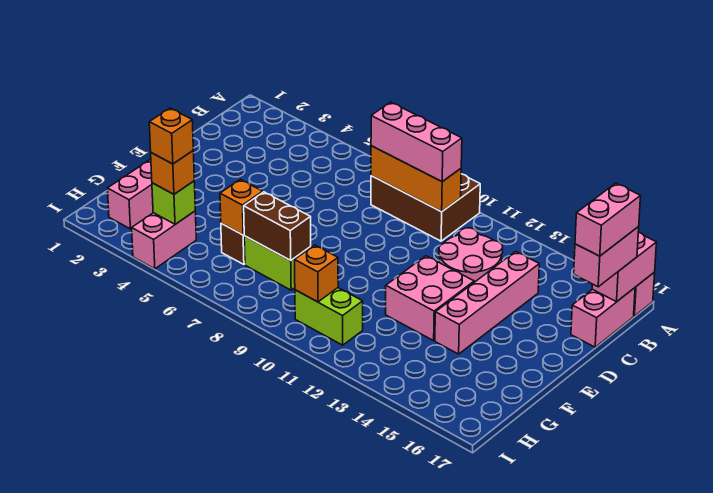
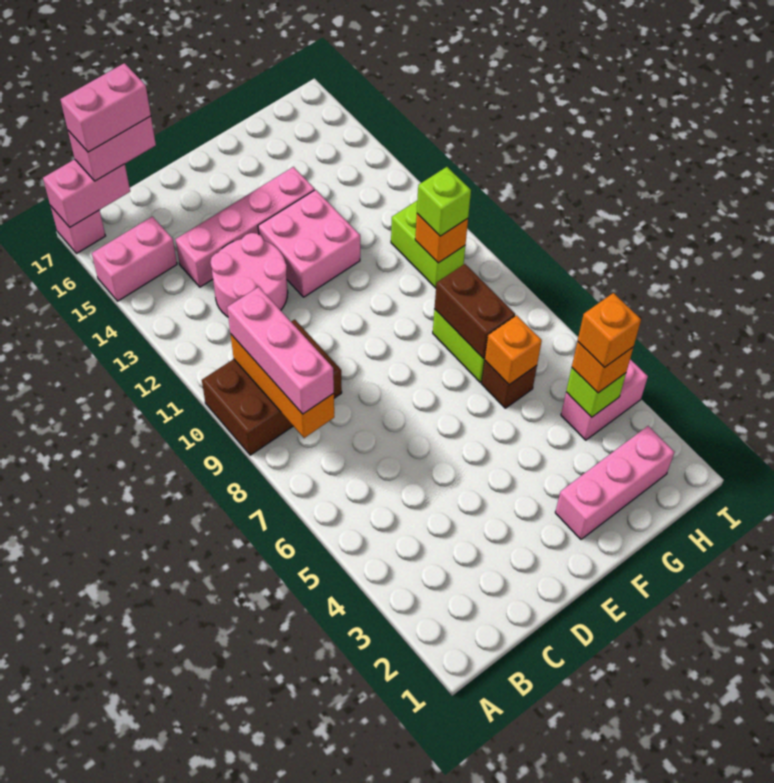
brown 2x3 brick [371,174,480,241] -> brown 2x3 brick turned to [202,319,342,455]
pink 1x2 brick [571,288,635,347] -> pink 1x2 brick moved to [92,216,177,301]
none -> lime 1x1 brick [417,167,471,236]

